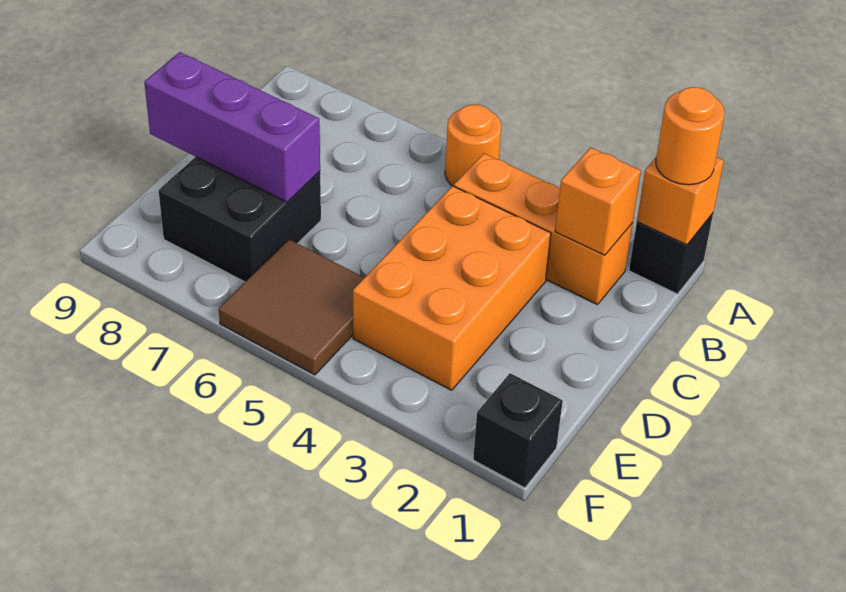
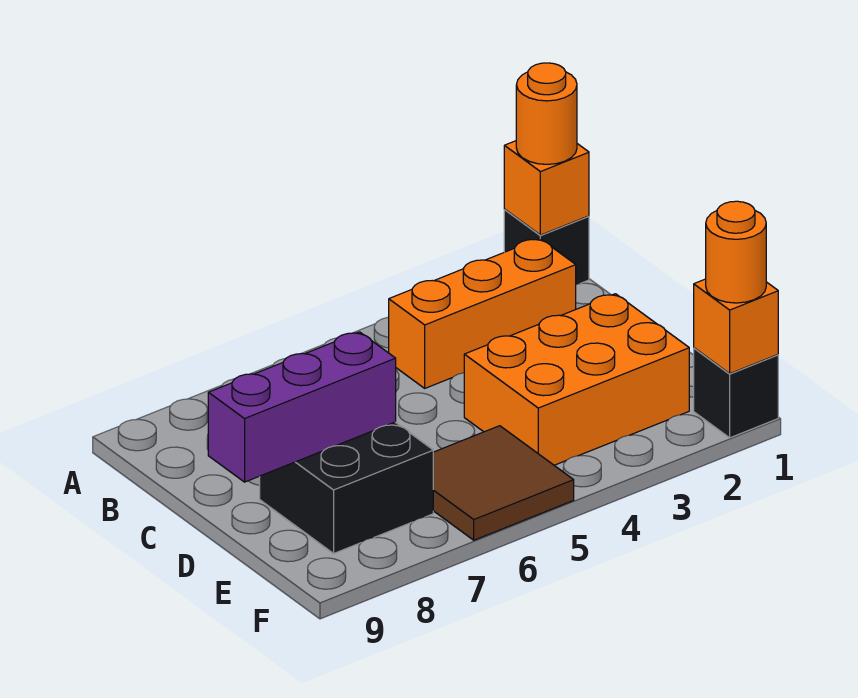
orange 1x1 round brick [445,105,501,186] -> orange 1x1 round brick moved to [706,201,766,303]
orange 1x1 brick [555,148,641,255] -> orange 1x1 brick moved to [694,279,778,373]
orange 2x3 brick [353,186,551,390] -> orange 2x3 brick turned to [464,294,689,465]

